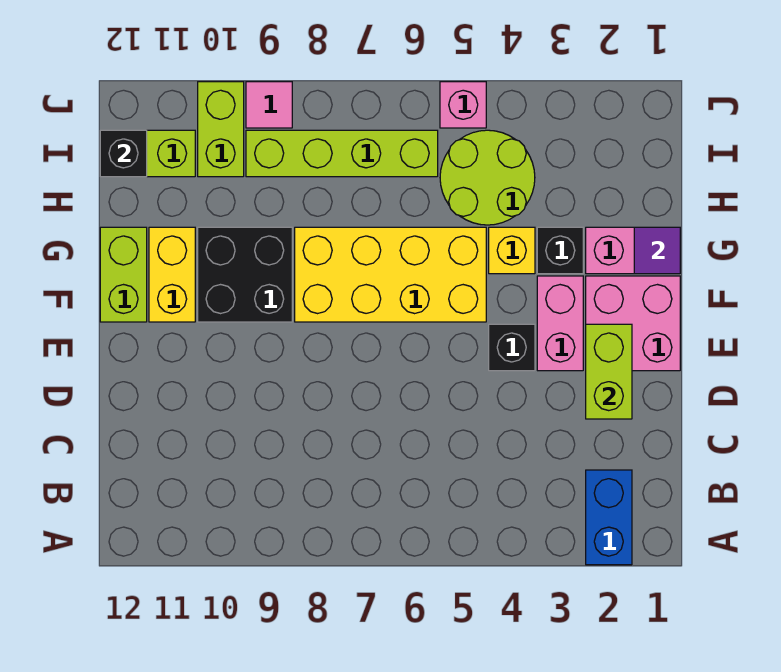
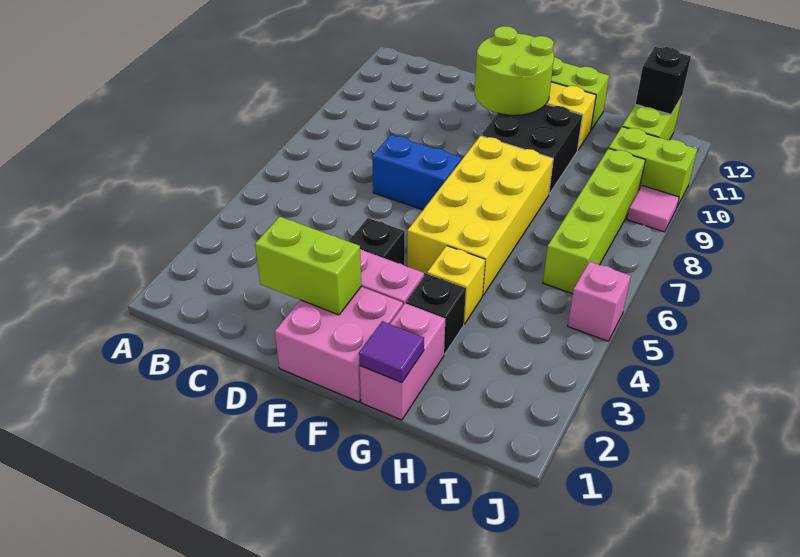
blue 1x2 brick [586,470,632,565] -> blue 1x2 brick moved to [372,135,461,210]
lime 2x2 round brick [440,130,535,225] -> lime 2x2 round brick moved to [475,26,554,115]

